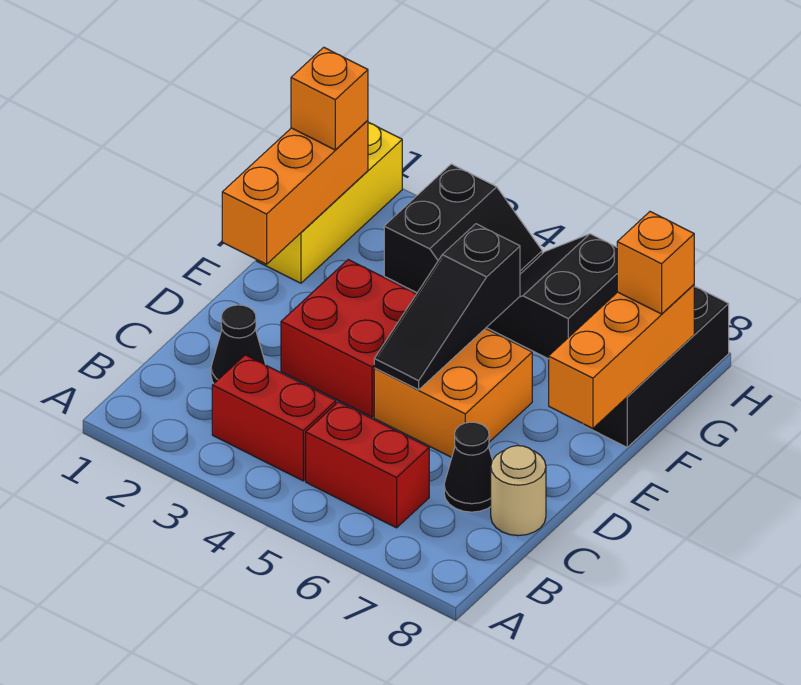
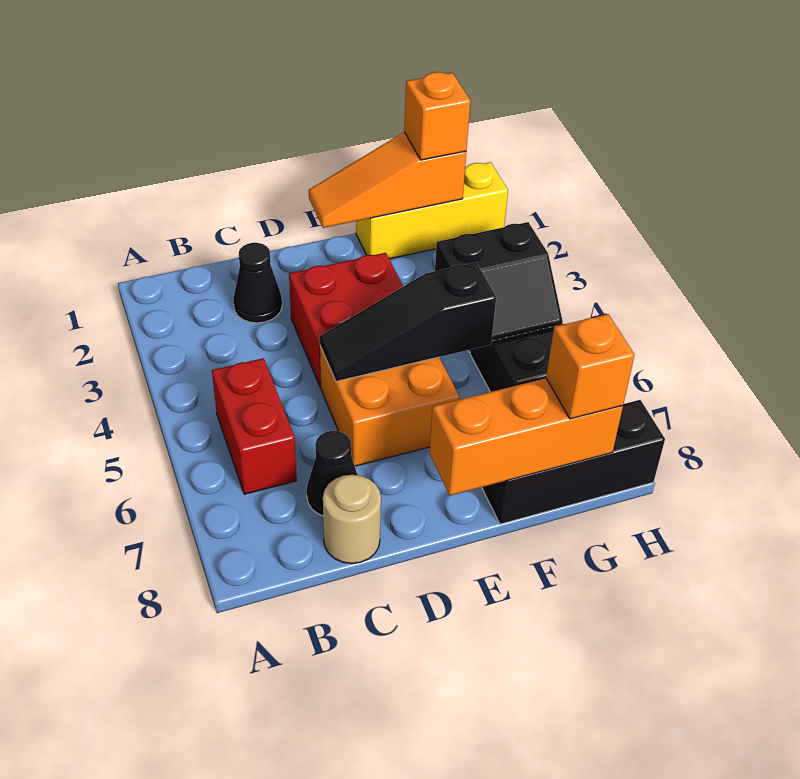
red 1x2 brick [212,355,336,481] -> none
orange 1x3 brick [222,120,368,264] -> orange 1x3 slope [309,132,466,228]

